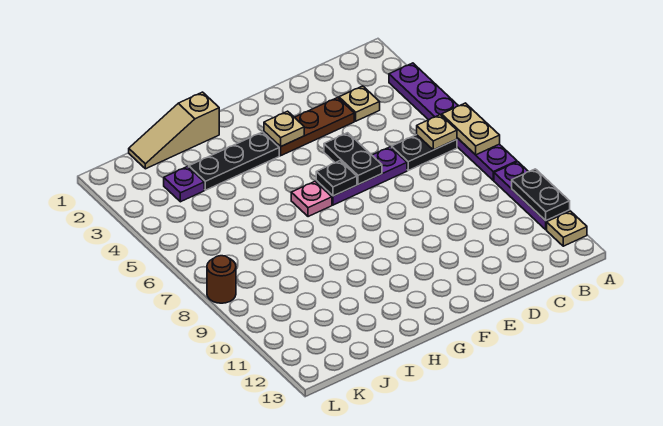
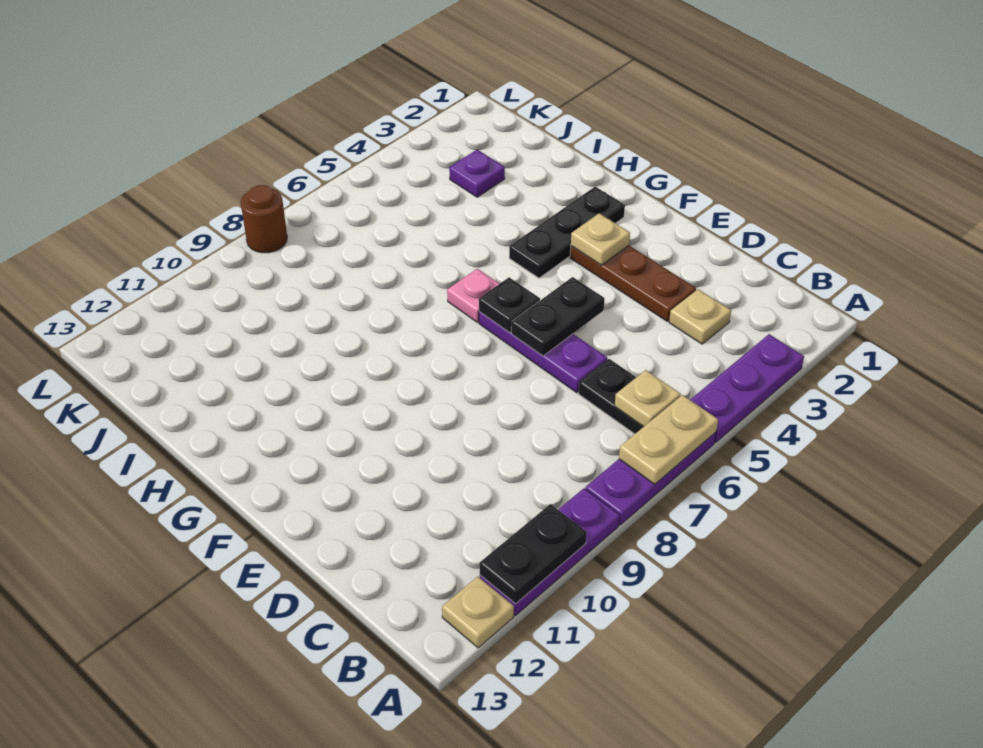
black 1x3 plate [189,132,279,190] -> black 1x3 plate turned to [509,187,625,278]
tan 1x3 slope [129,92,219,169] -> none

